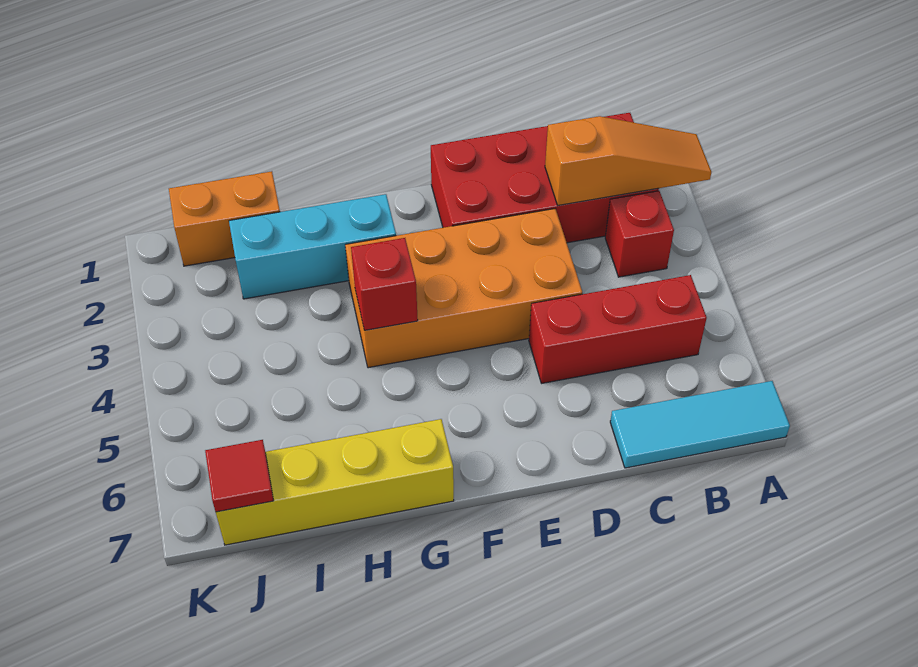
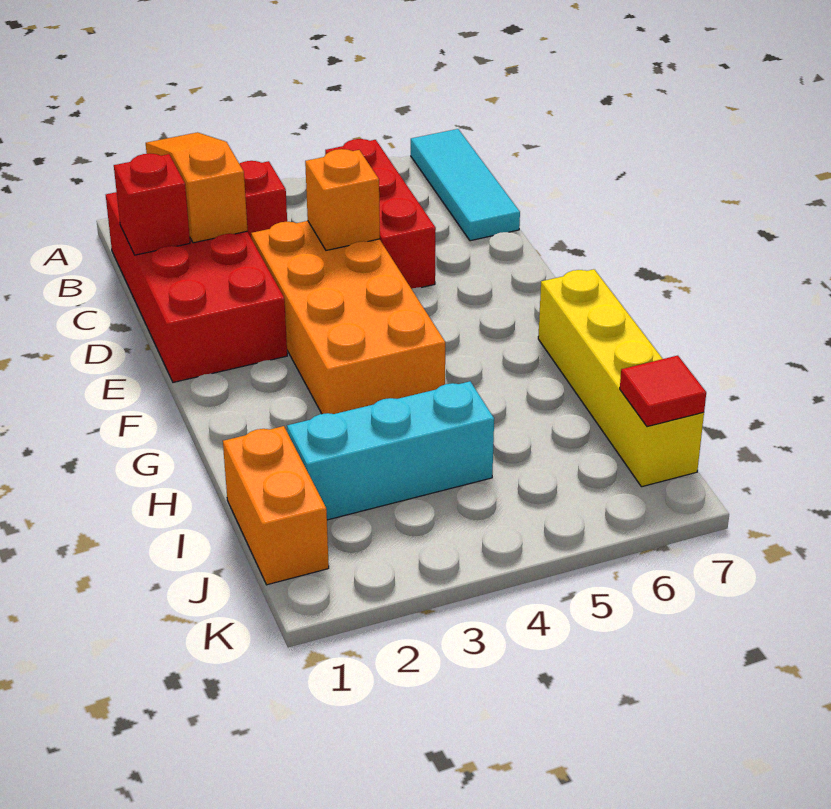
none -> orange 1x1 brick [305,149,380,250]
cyan 1x3 brick [229,194,396,299] -> cyan 1x3 brick turned to [287,381,494,520]
red 1x1 brick [351,238,418,330] -> red 1x1 brick moved to [114,153,190,255]

